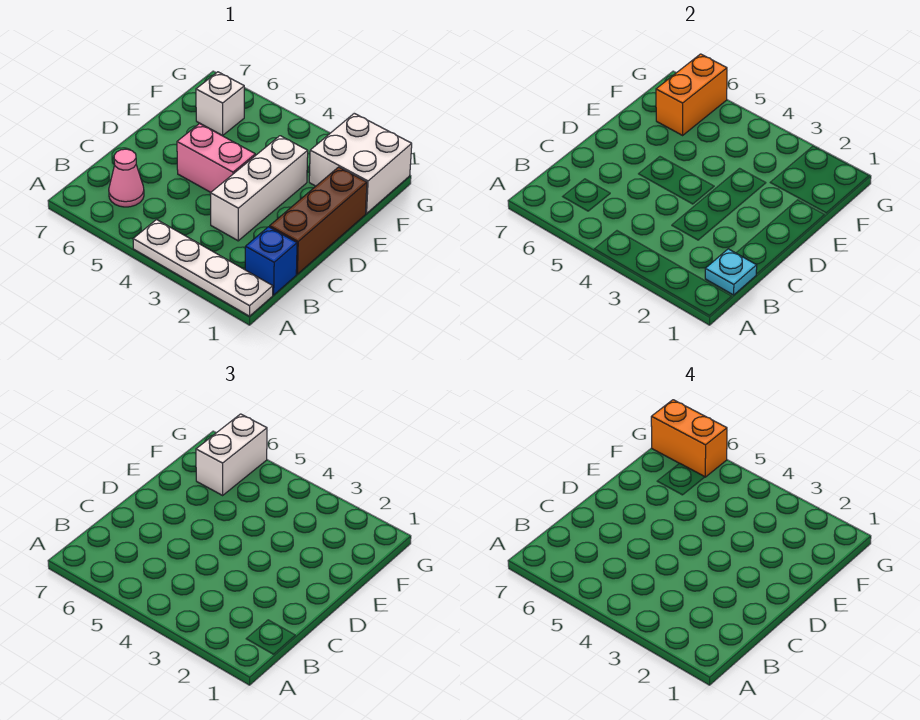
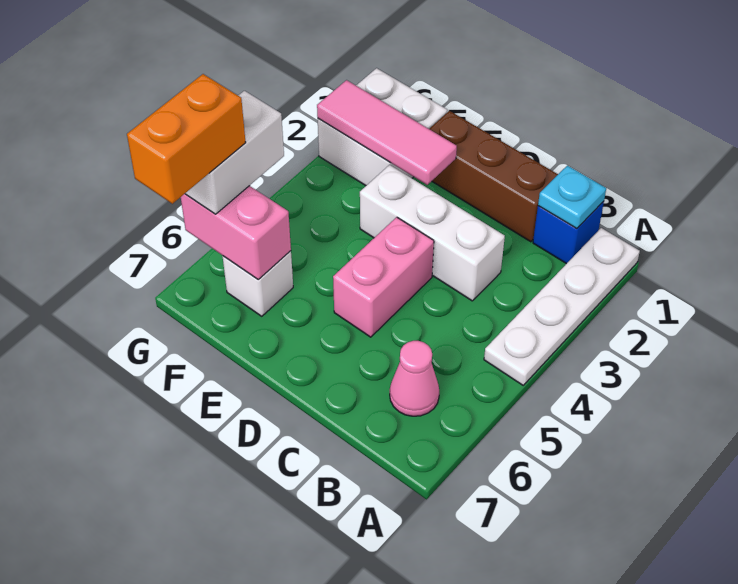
none -> pink 1x3 tile [317,80,457,185]
orange 1x2 brick [656,54,727,135] -> pink 1x2 brick [181,186,291,280]
white 1x2 brick [196,414,267,495] -> white 1x2 brick turned to [185,91,284,214]

